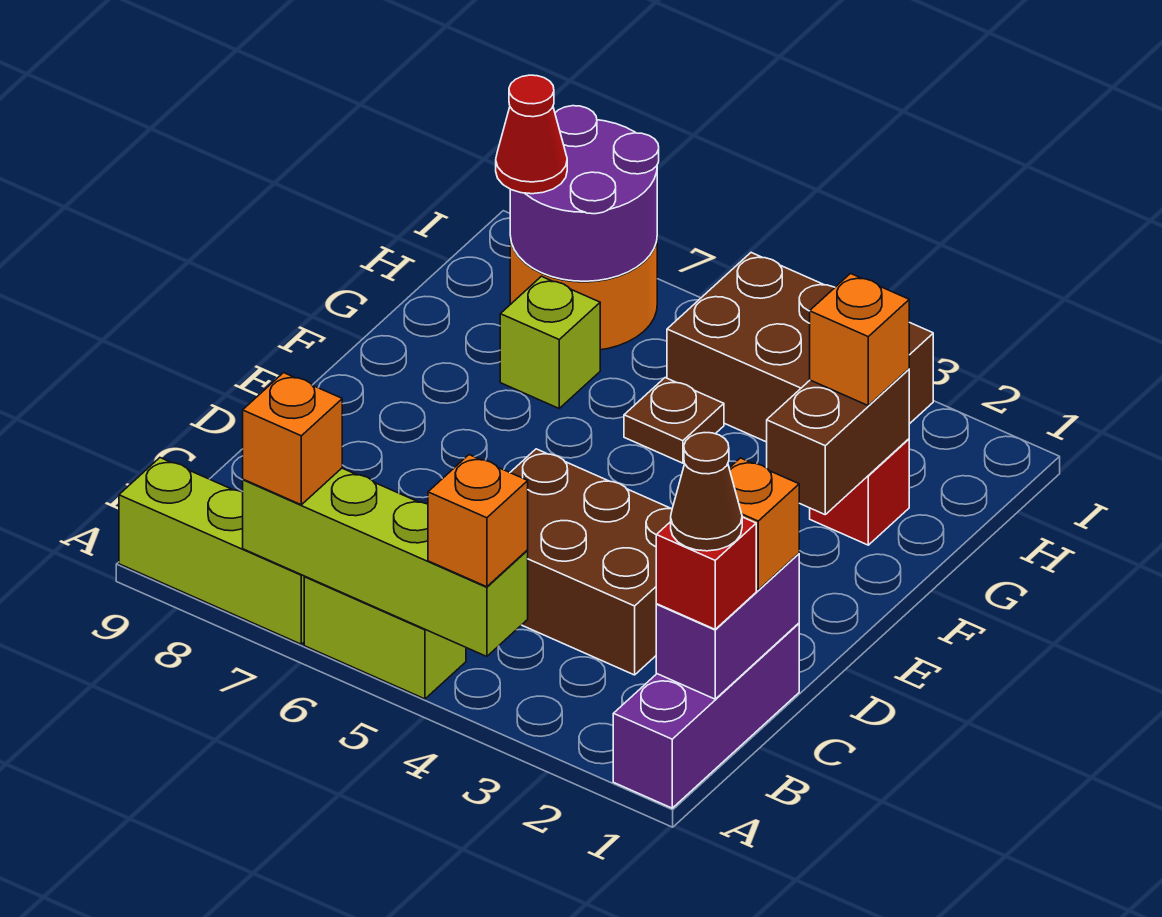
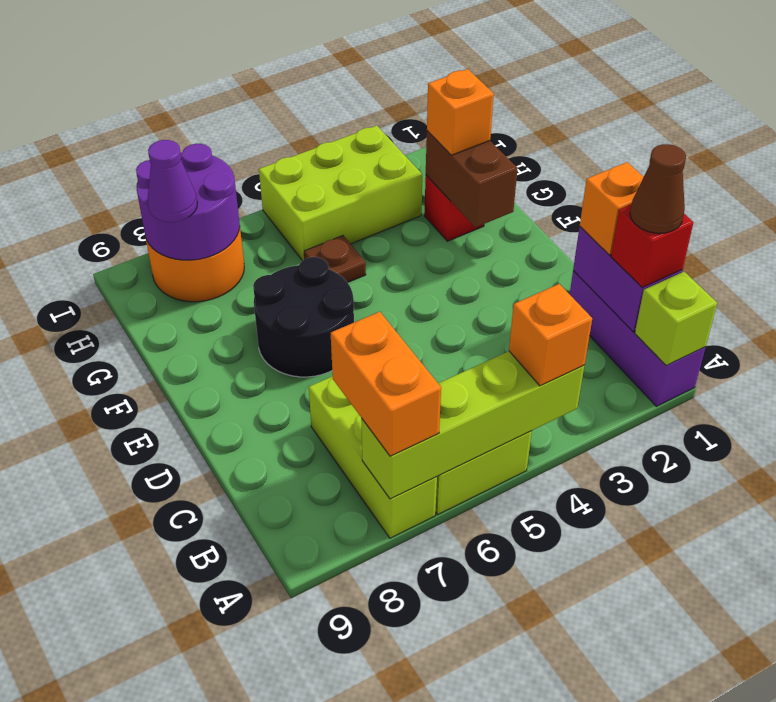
lime 1x3 brick [119,458,305,644] -> lime 1x3 brick turned to [309,376,437,538]
orange 1x1 brick [243,373,342,505] -> orange 1x2 brick [331,312,441,456]
brown 2x3 brick [510,449,672,675] -> none
none -> black 2x2 round brick [253,257,354,377]
lime 1x1 brick [500,276,600,408] -> lime 1x1 brick moved to [635,272,717,365]
brown 2x3 brick [667,253,933,442] -> lime 2x3 brick [259,125,422,261]
red 1x1 cone [496,75,567,194] -> purple 1x1 cone [147,140,197,222]

